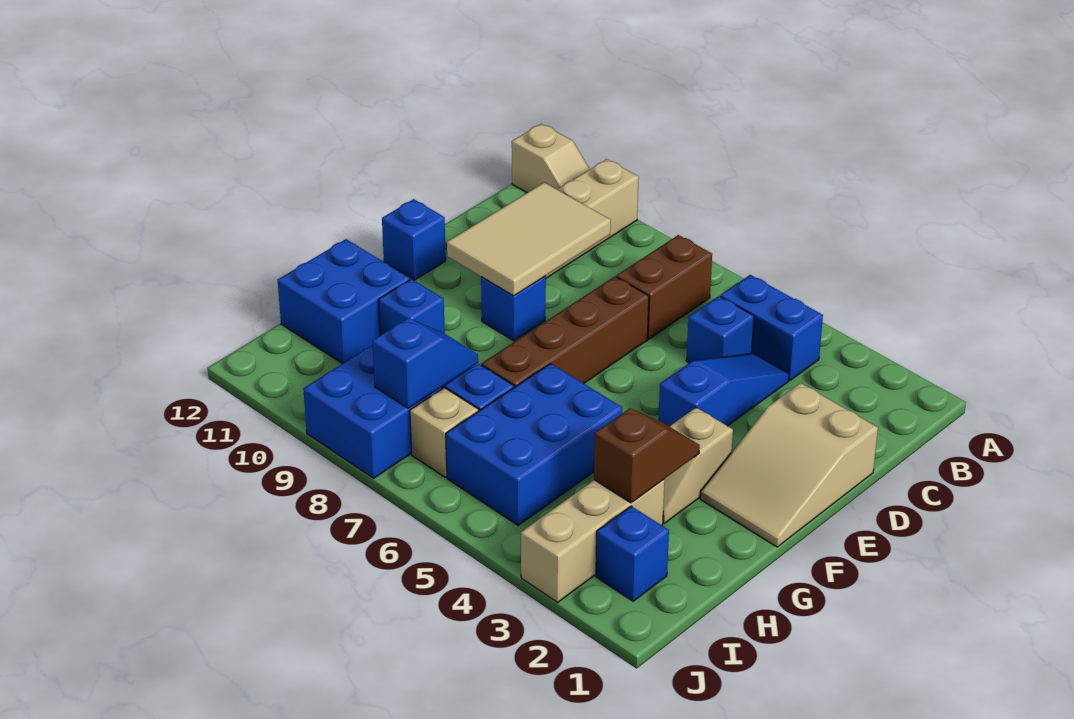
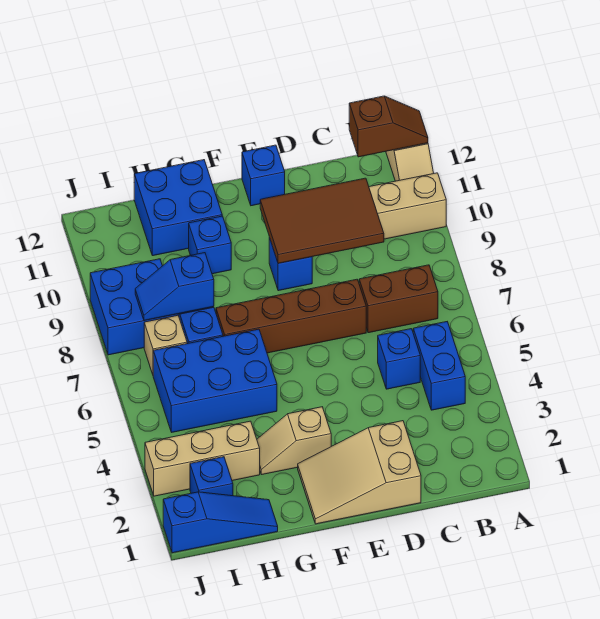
blue 1x3 slope [658,353,789,426] -> blue 1x3 slope moved to [163,492,278,553]
tan 2x3 tile [447,183,611,296] -> brown 2x3 tile [260,178,384,263]
brown 1x2 slope [594,408,700,503] -> brown 1x2 slope moved to [349,96,428,157]
blue 1x2 slope [372,318,478,408] -> blue 1x2 slope turned to [135,253,214,320]

